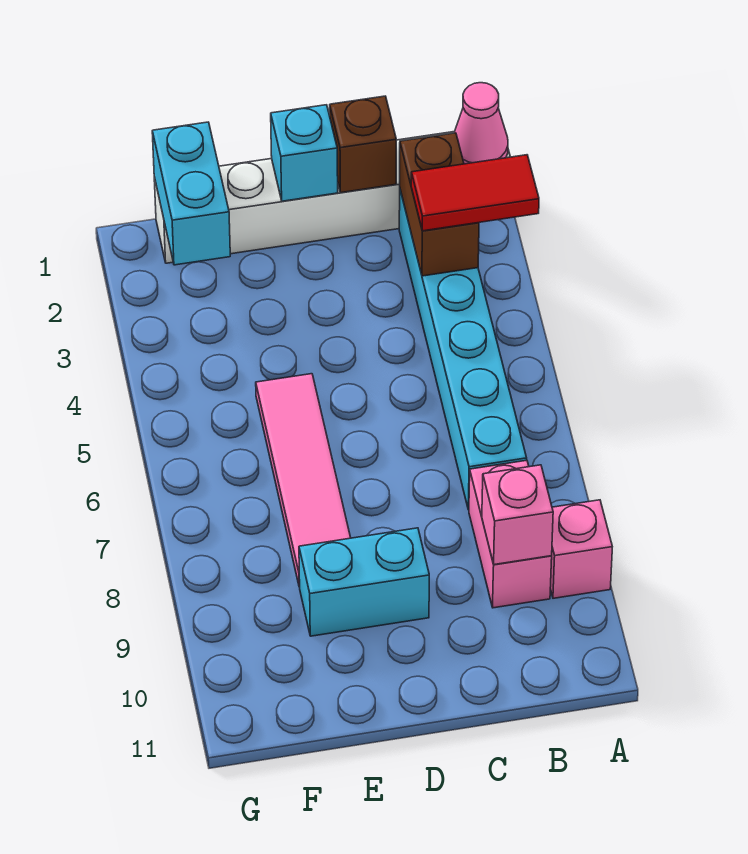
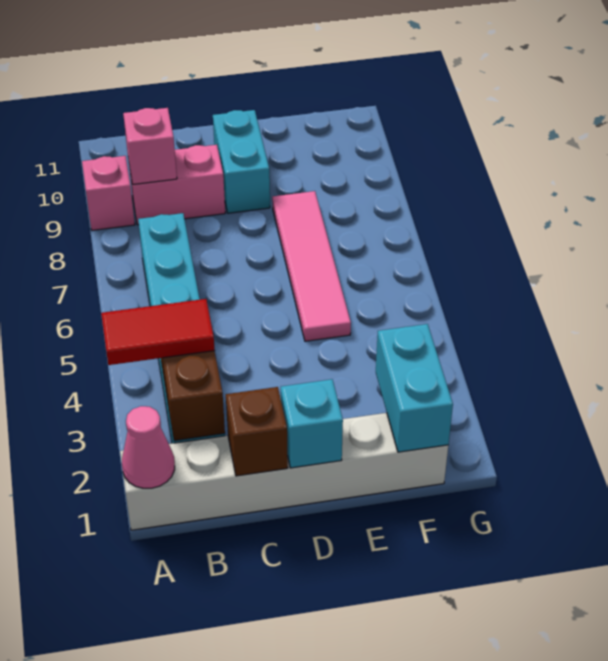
pink 1x2 brick [469,460,552,608] -> pink 1x2 brick turned to [128,145,225,225]
cyan 1x2 brick [299,528,429,636] -> cyan 1x2 brick turned to [213,110,270,213]

